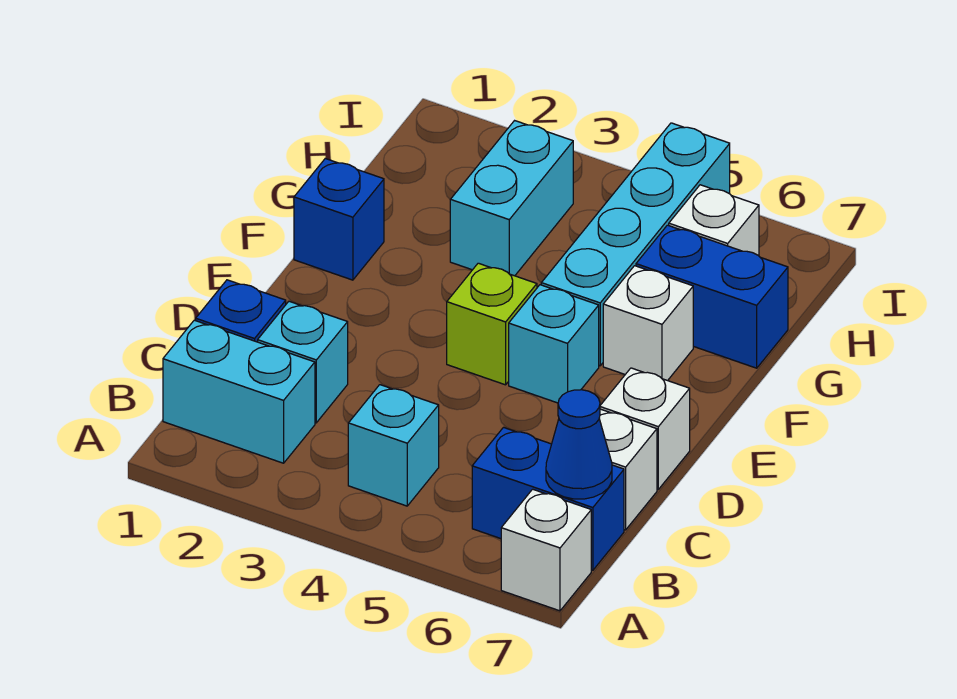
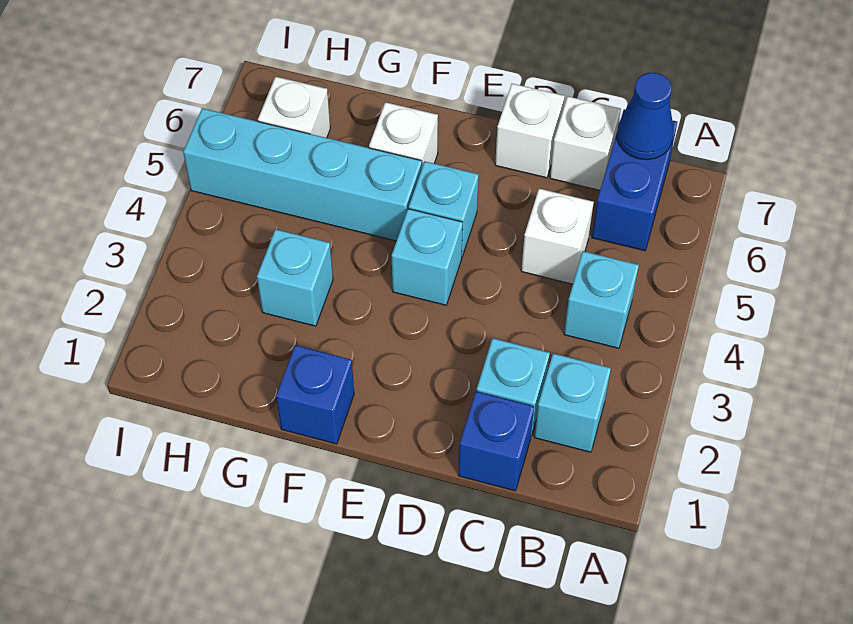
white 1x1 brick [501,489,591,611] -> white 1x1 brick moved to [521,189,594,284]
cyan 1x2 brick [163,320,315,463] -> cyan 1x1 brick [534,353,611,452]
lime 1x1 brick [447,263,537,385] -> cyan 1x1 brick [392,209,463,305]
cyan 1x2 brick [450,121,573,276] -> cyan 1x1 brick [257,229,333,326]
blue 1x2 brick [636,225,788,368] -> none

